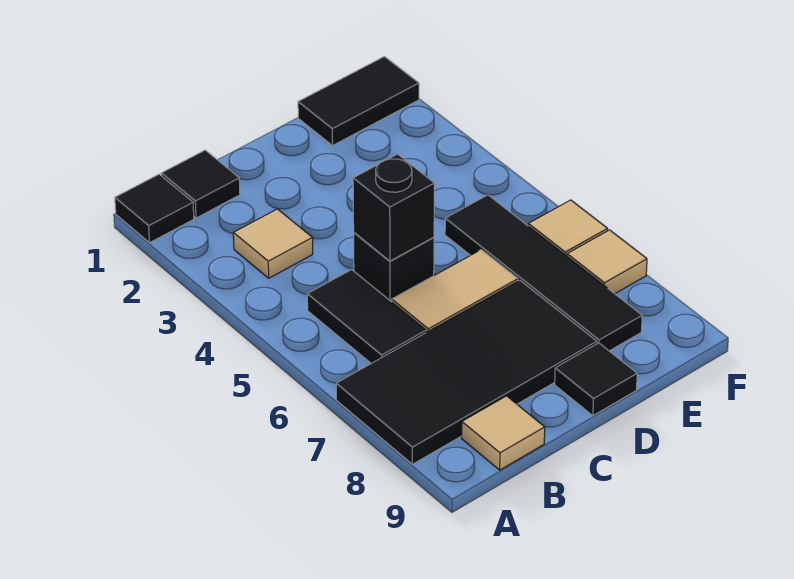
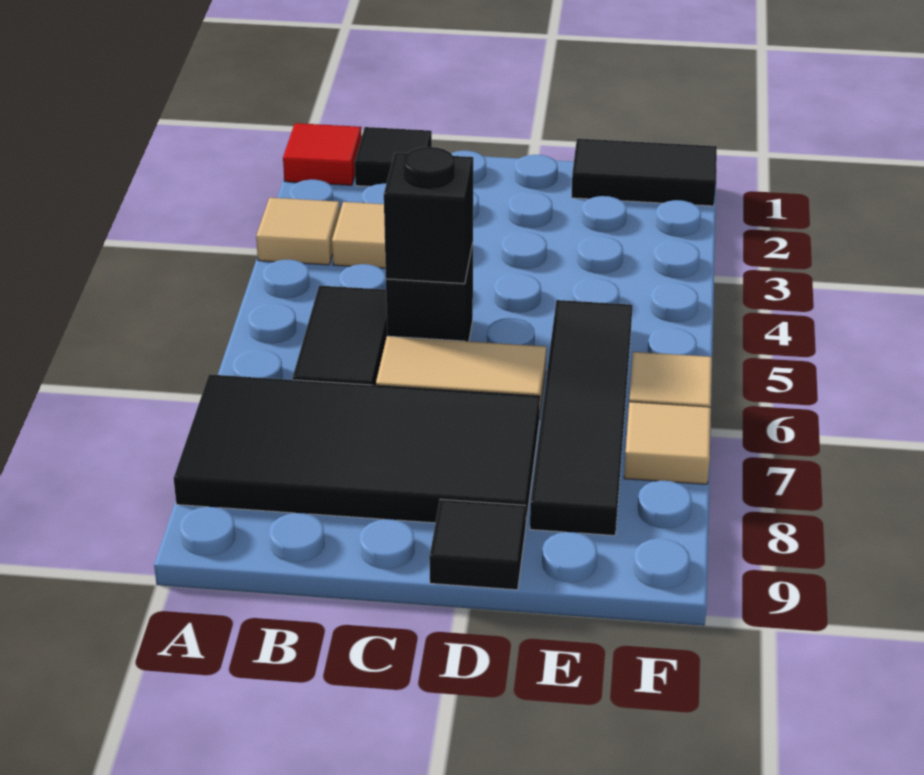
black 1x1 tile [115,174,194,243] -> red 1x1 tile [283,123,362,185]
tan 1x1 tile [462,396,545,470] -> tan 1x1 tile moved to [256,198,340,265]

